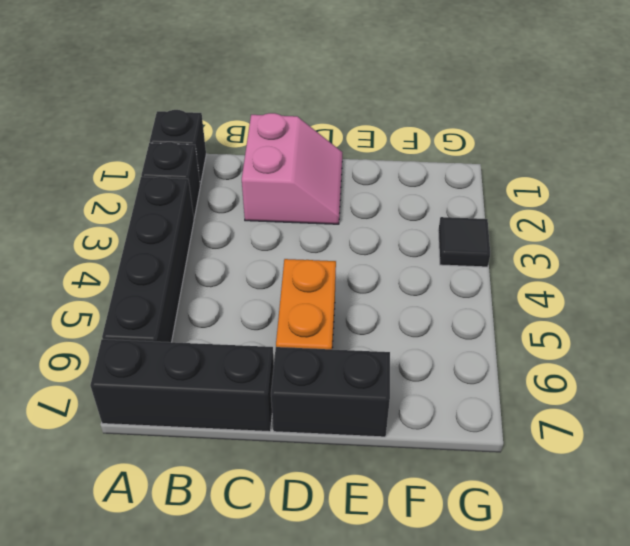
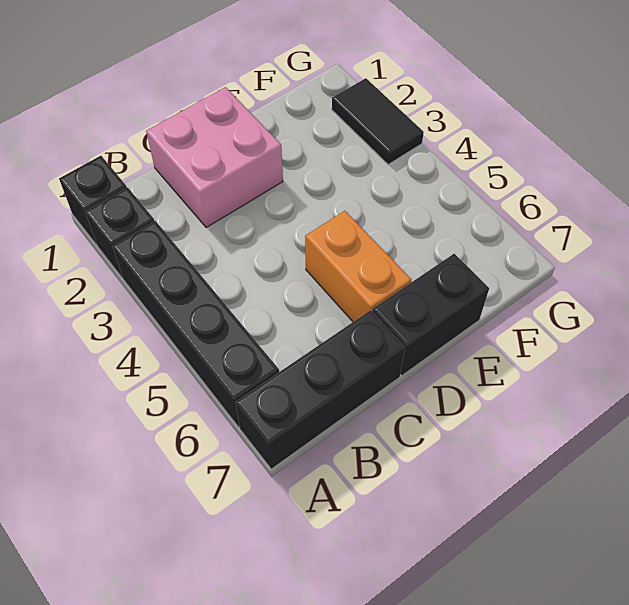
pink 2x2 slope [242,113,343,224] -> pink 2x2 brick [146,87,283,228]
black 1x1 tile [438,217,490,267] -> black 1x2 tile [332,78,424,164]

